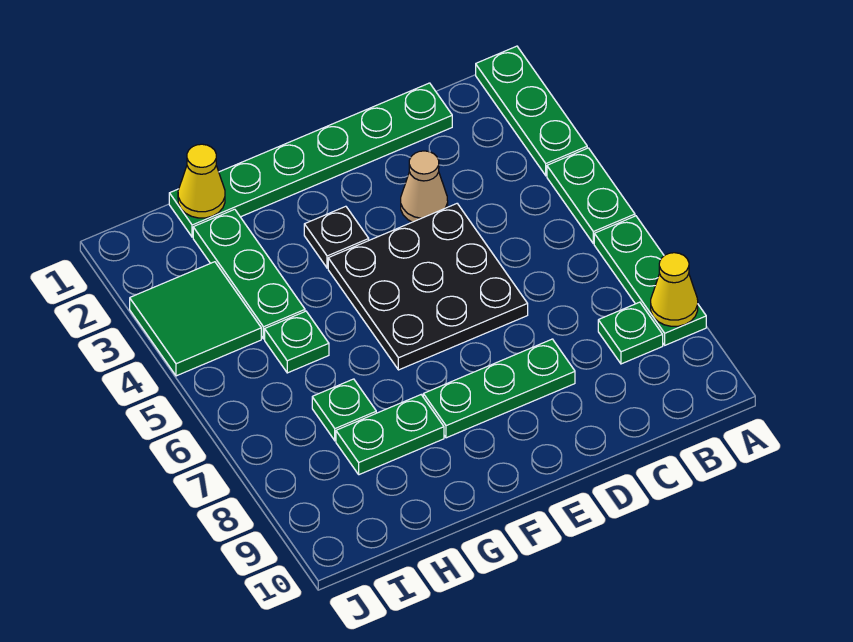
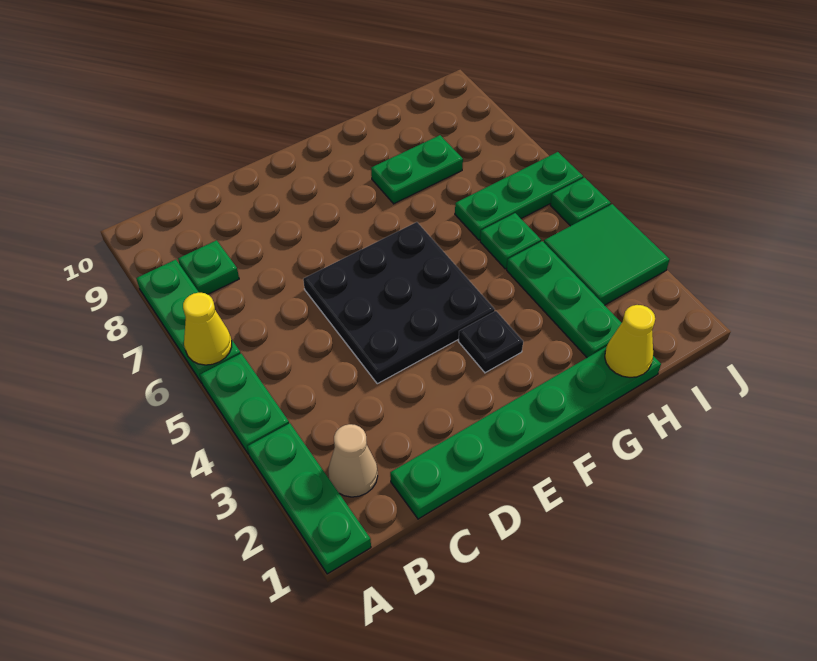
yellow 1x1 cone [651,253,698,326] -> yellow 1x1 cone moved to [183,293,232,365]
tan 1x1 cone [401,151,448,222] -> tan 1x1 cone moved to [328,424,378,497]
green 1x3 plate [423,339,575,438] -> green 1x3 plate moved to [455,152,583,240]
green 1x1 plate [312,379,376,441] -> green 1x1 plate moved to [550,178,611,226]

